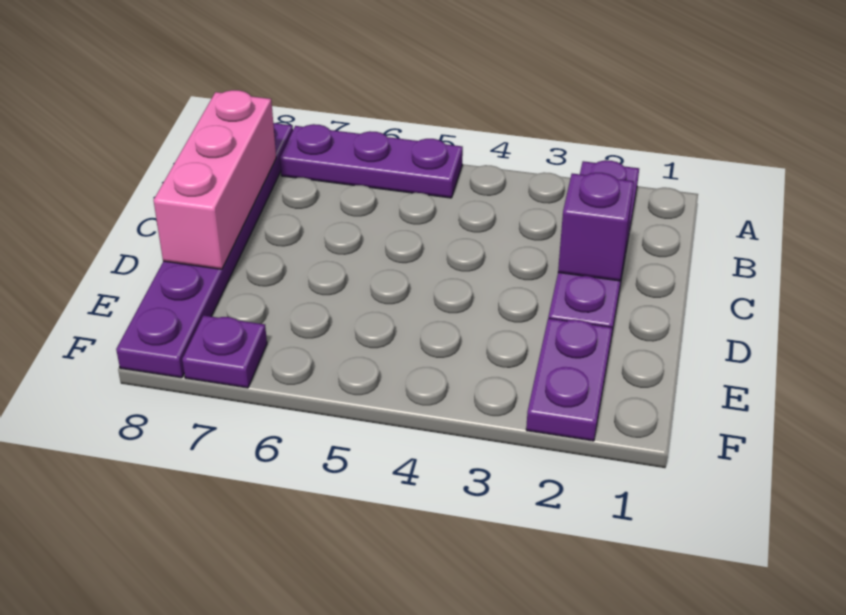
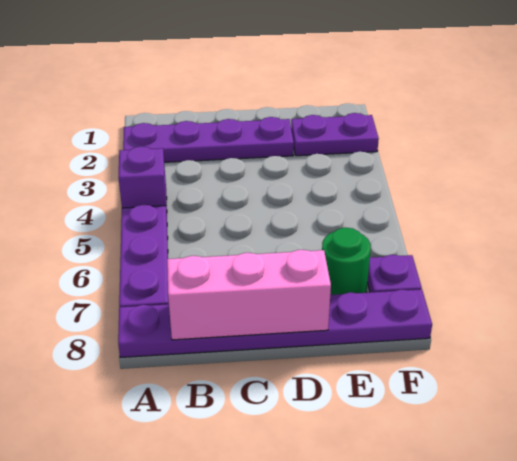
purple 1x1 brick [558,173,634,281] -> purple 1x1 brick moved to [119,146,167,212]
none -> green 1x1 round brick [322,228,371,295]

